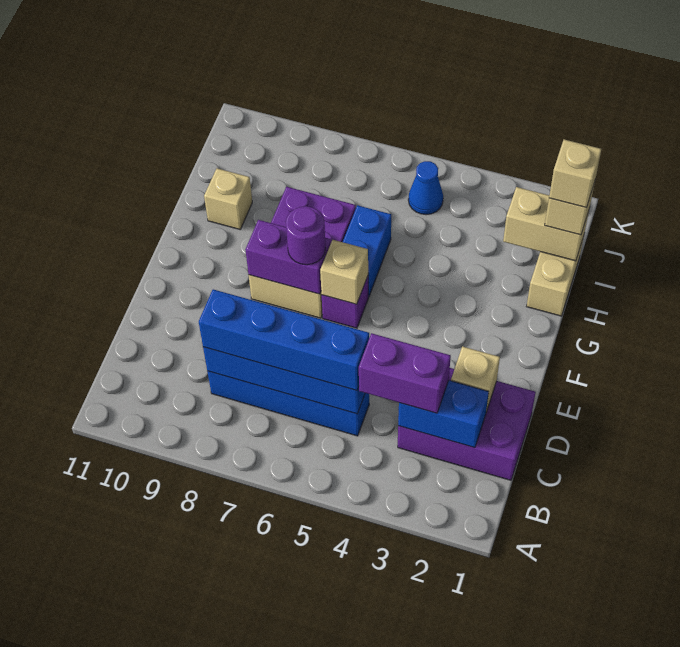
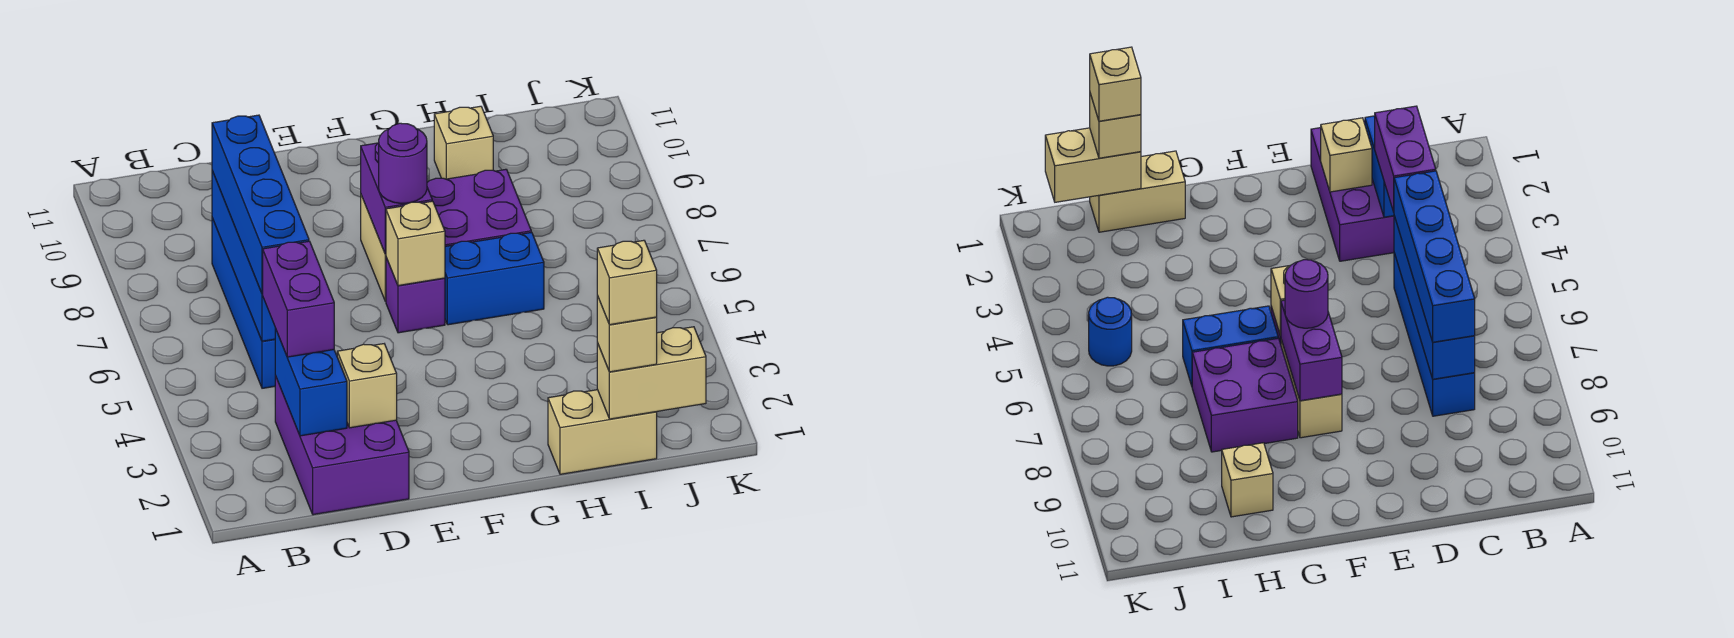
tan 1x2 brick [503,187,589,261] -> tan 1x2 brick turned to [597,327,706,419]
blue 1x1 cone [408,161,443,215] -> blue 1x1 round brick [1089,297,1132,366]

